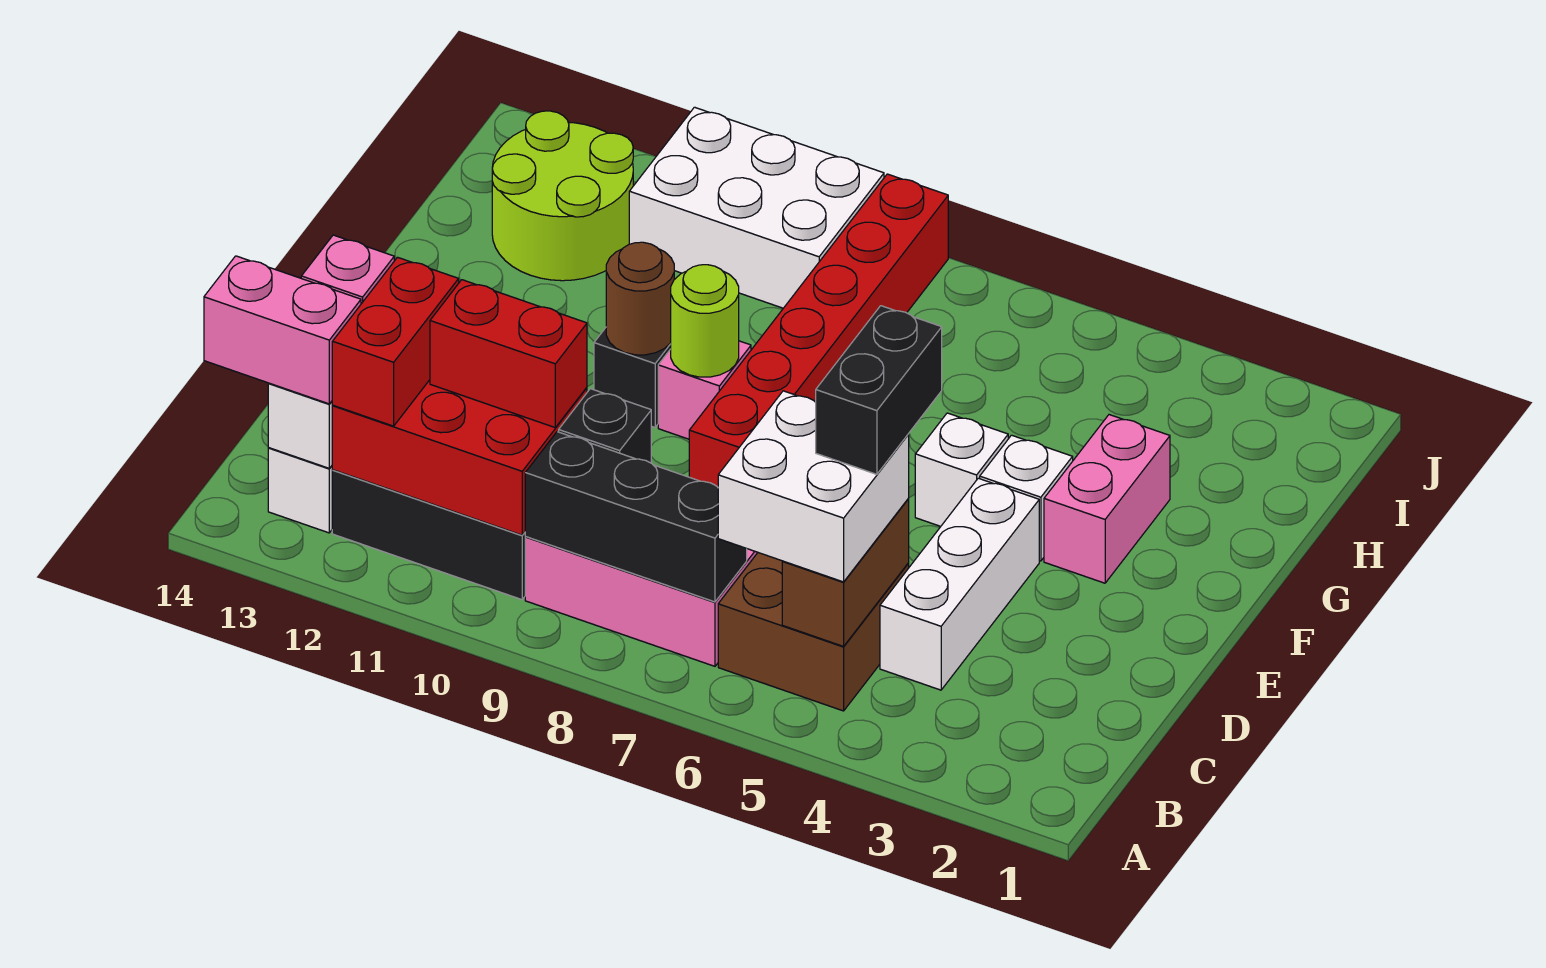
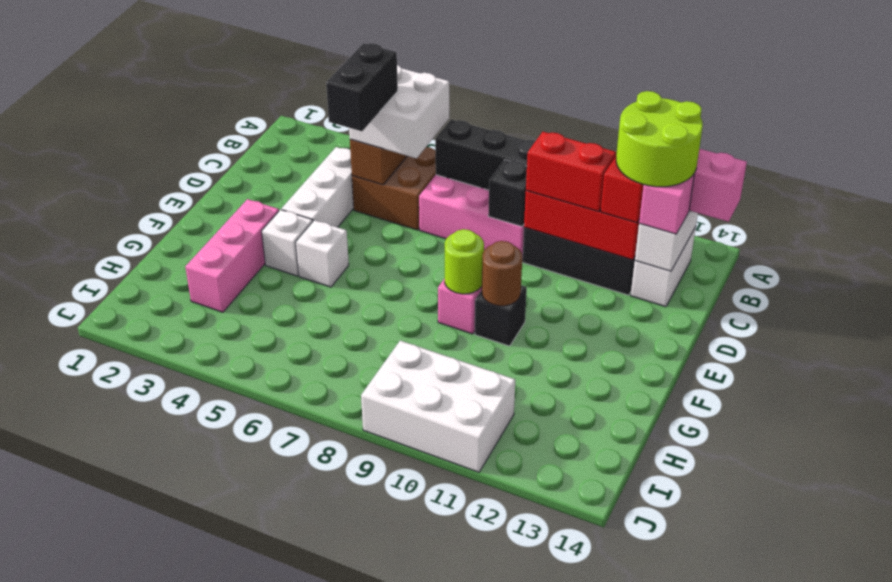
red 1x6 brick [689,174,948,487] -> none
pink 1x2 brick [1044,415,1170,583] -> pink 1x3 brick [185,199,279,312]
lime 2x2 round brick [492,111,633,281] -> lime 2x2 round brick moved to [616,91,703,187]

